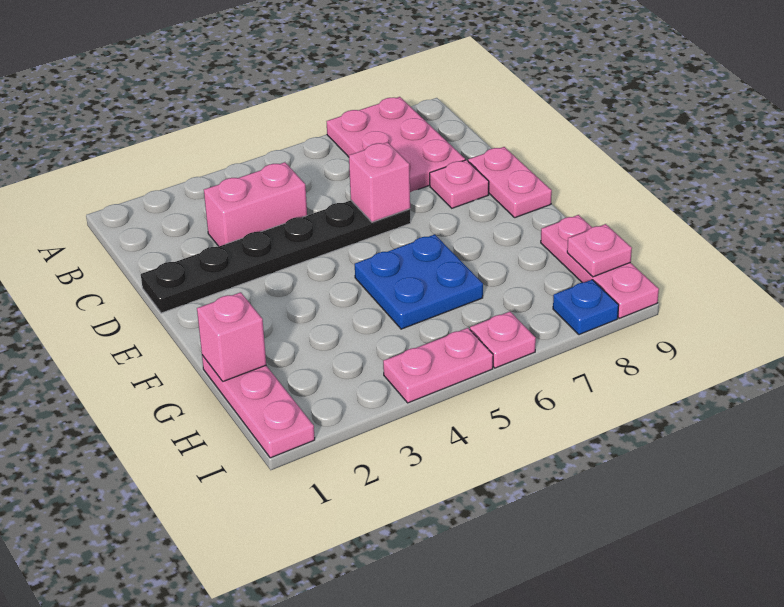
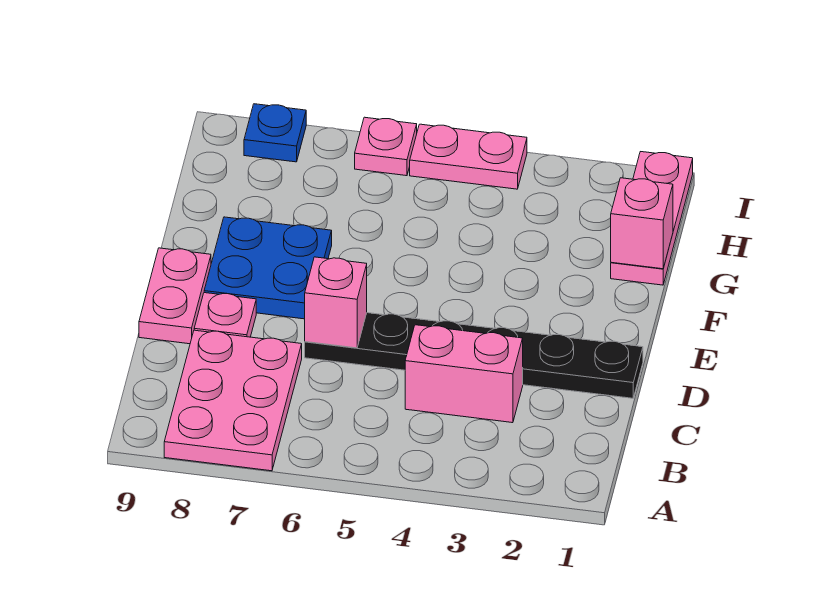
blue 2x2 plate [355,234,483,329] -> blue 2x2 plate moved to [204,217,332,319]
pink 1x3 plate [541,215,659,318] -> none
pink 1x1 plate [567,224,632,277] -> none

